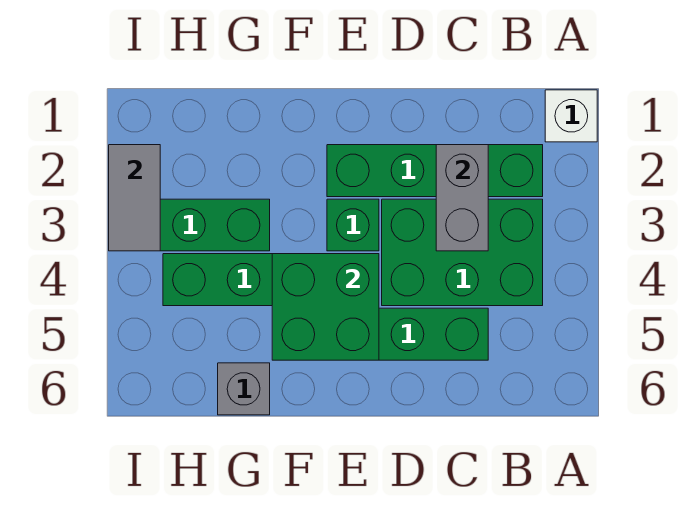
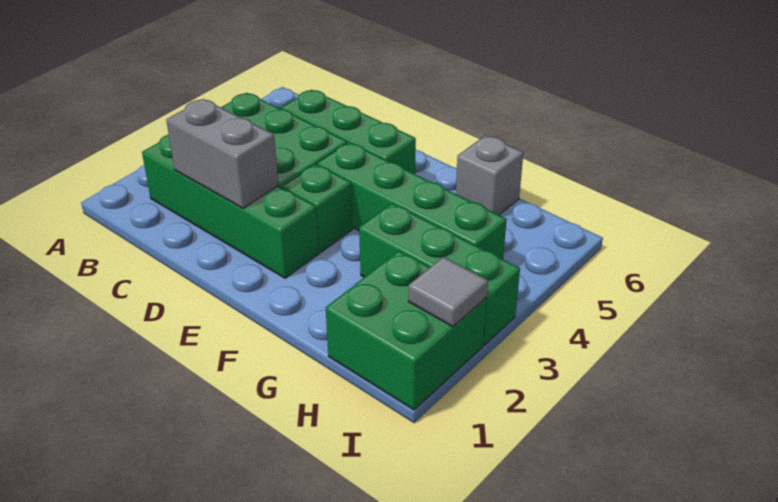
white 1x1 brick [545,90,597,142] -> none
grey 1x2 brick [436,145,488,251] -> grey 1x2 brick turned to [166,99,279,208]
green 2x2 brick [272,254,379,360] -> green 2x2 brick moved to [326,251,487,410]
grey 1x2 tile [109,145,160,251] -> grey 1x1 tile [408,257,488,327]

